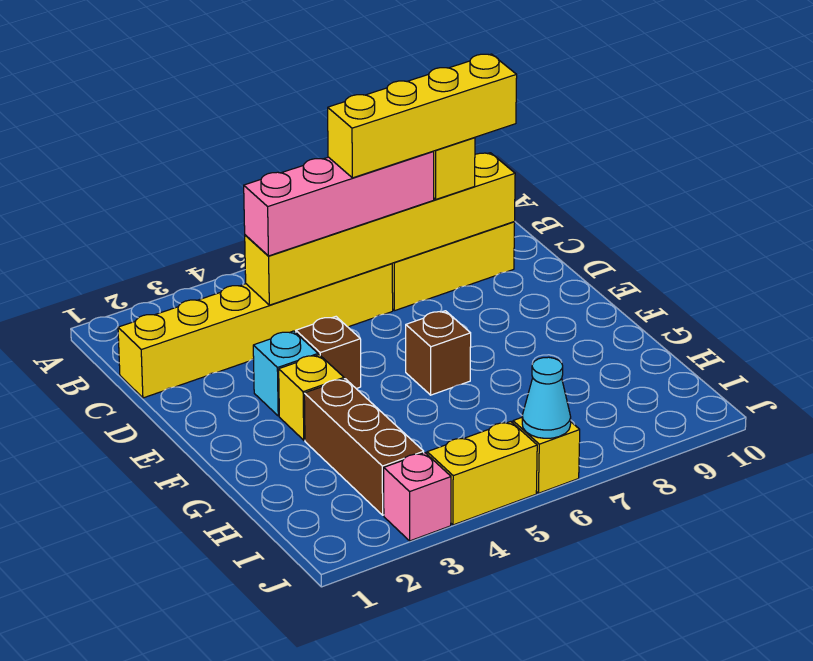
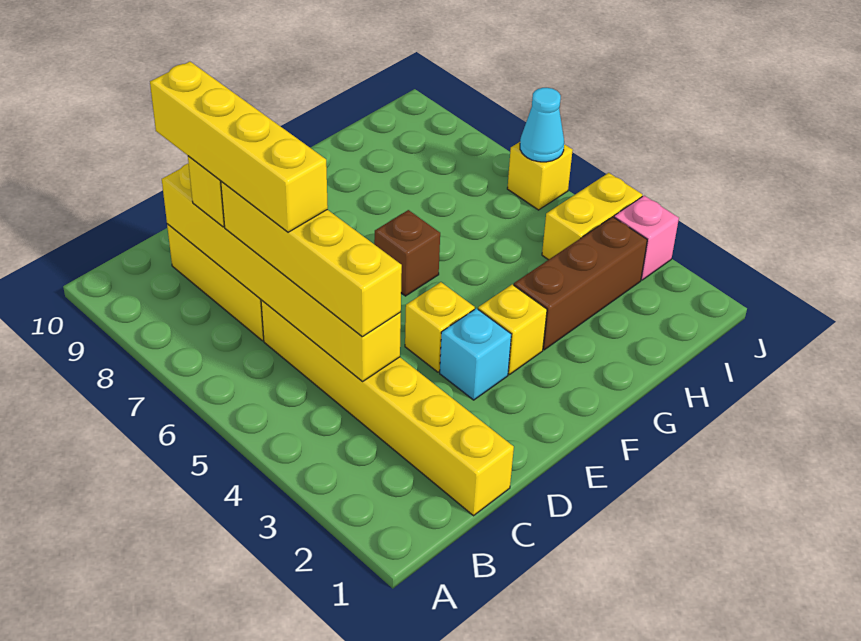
pink 1x4 brick [244,151,434,256] -> yellow 1x4 brick [221,181,402,337]
brown 1x1 brick [296,317,361,389] -> yellow 1x1 brick [405,282,475,372]
yellow 1x2 brick [427,422,537,525] -> yellow 1x2 brick turned to [542,173,642,260]

